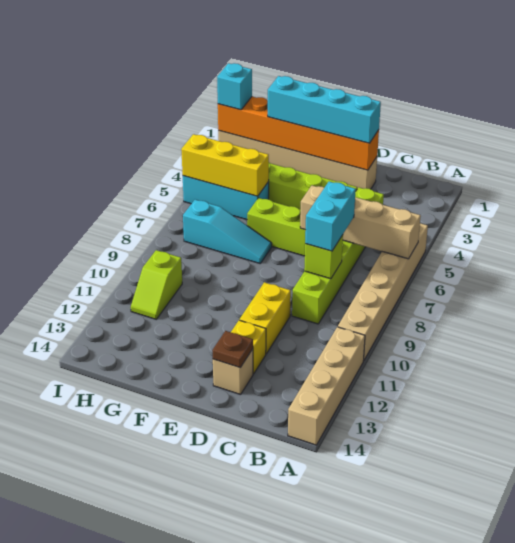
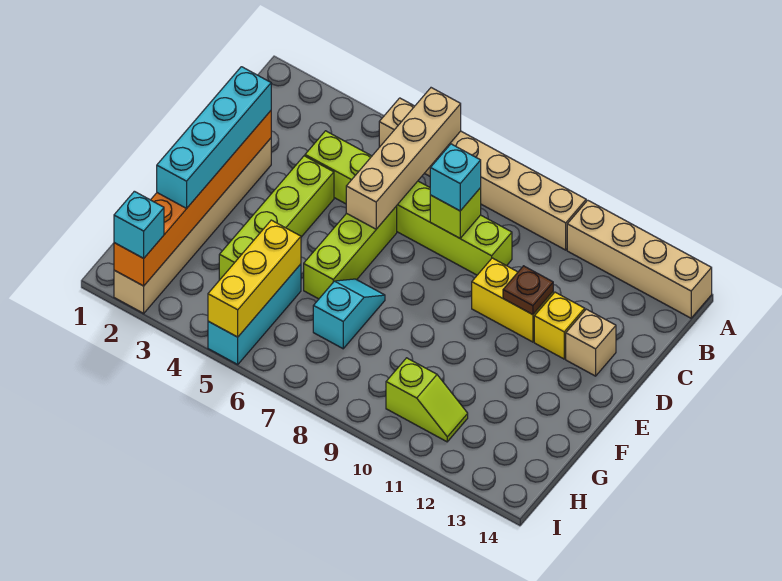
cyan 1x2 brick [305,182,356,251] -> cyan 1x1 brick [430,144,481,211]
brown 1x1 plate [212,331,253,368] -> brown 1x1 plate moved to [503,266,553,315]
cyan 1x3 slope [183,200,272,263] -> cyan 1x2 slope [313,279,385,349]

